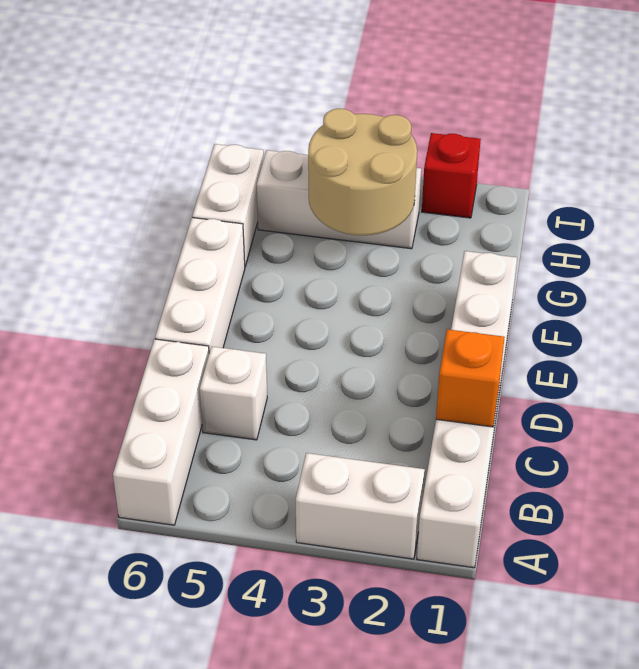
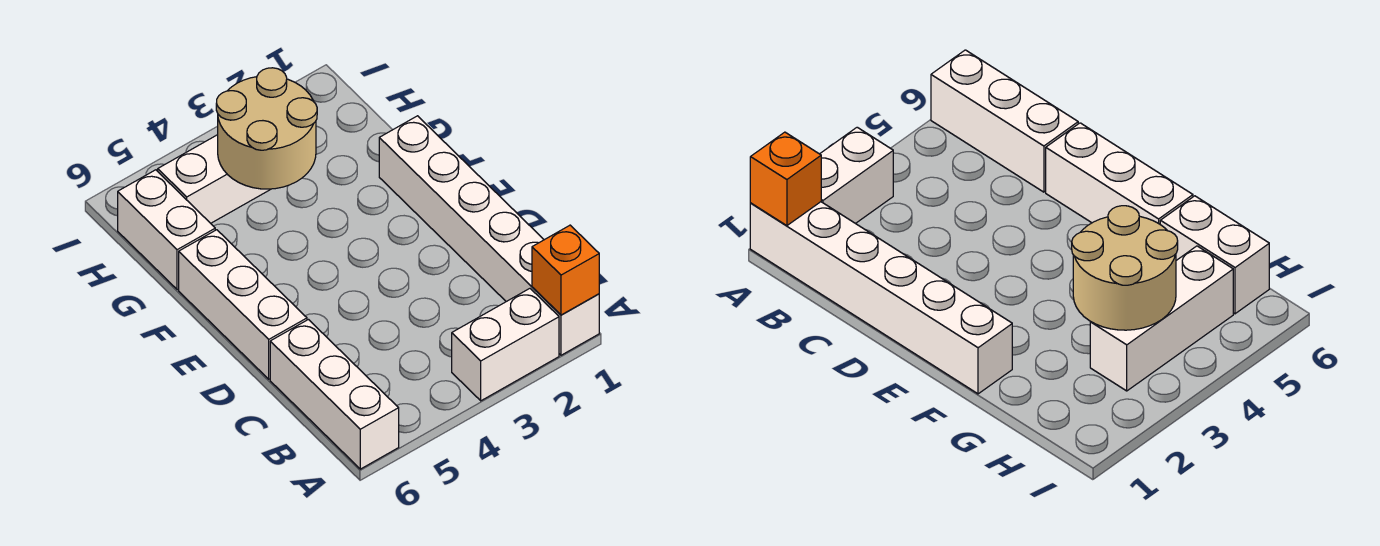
orange 1x1 brick [436,329,505,427] -> orange 1x1 brick moved to [532,225,599,315]
white 1x1 brick [200,347,267,440] -> none
red 1x1 brick [422,133,481,218] -> none

